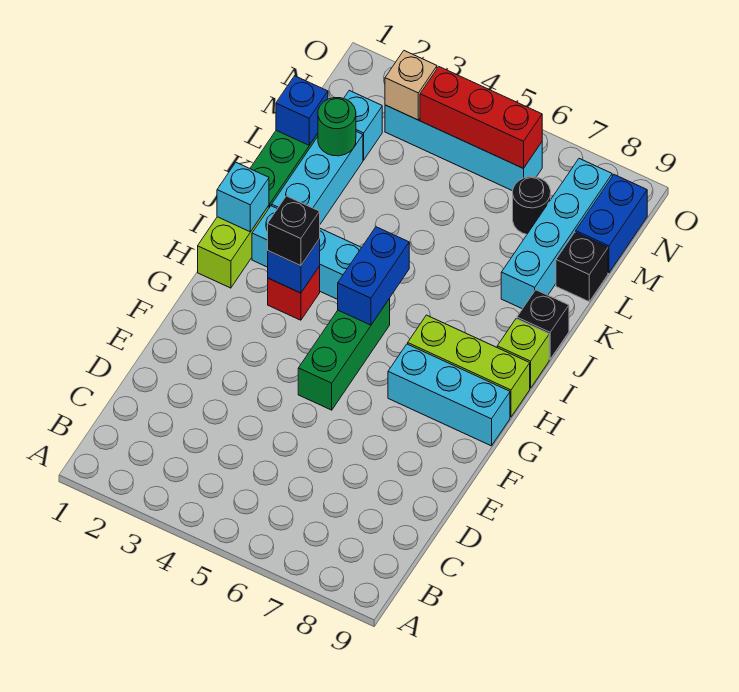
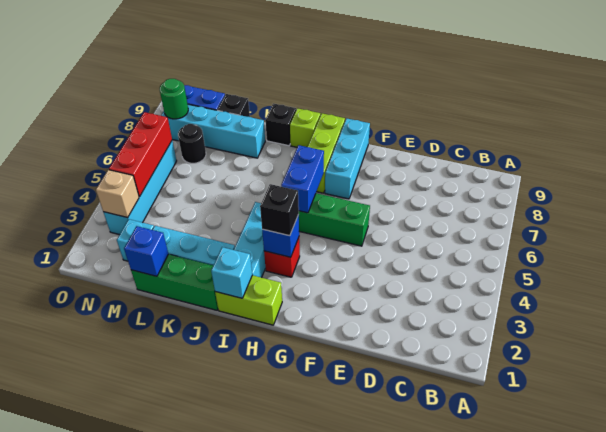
blue 1x2 brick [338,227,409,325] -> blue 1x2 brick turned to [281,145,324,213]
green 1x1 round brick [318,98,356,156] -> green 1x1 round brick moved to [160,79,188,119]

